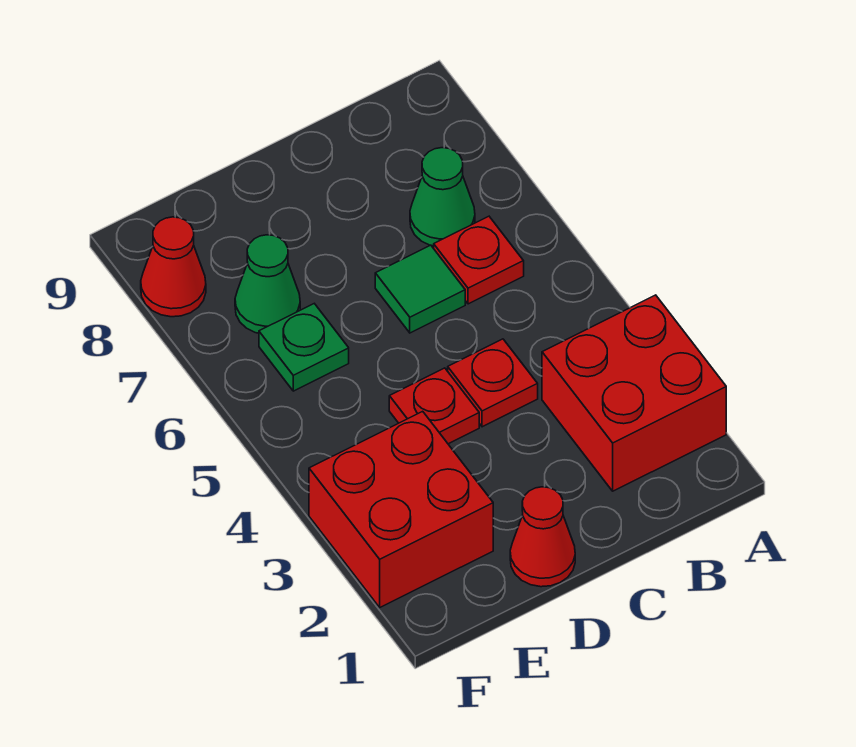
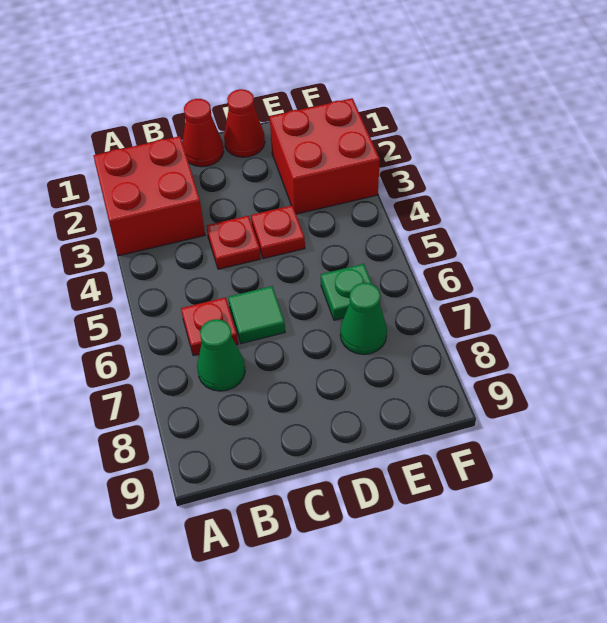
red 1x1 cone [141,217,206,317] -> red 1x1 cone moved to [182,99,224,167]

